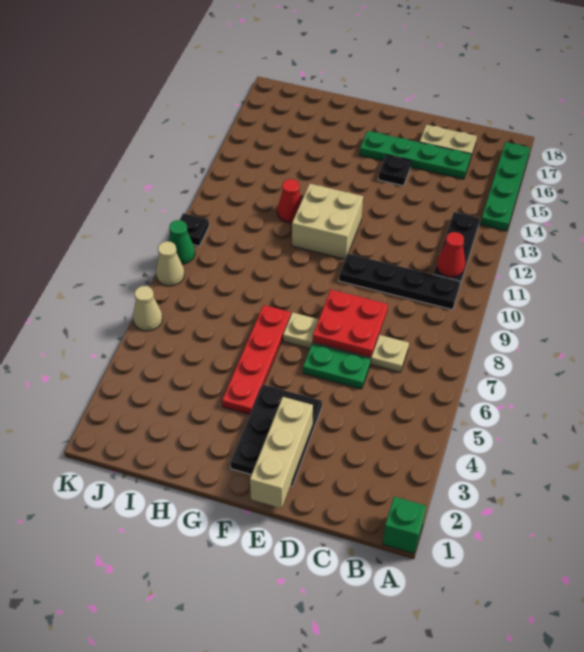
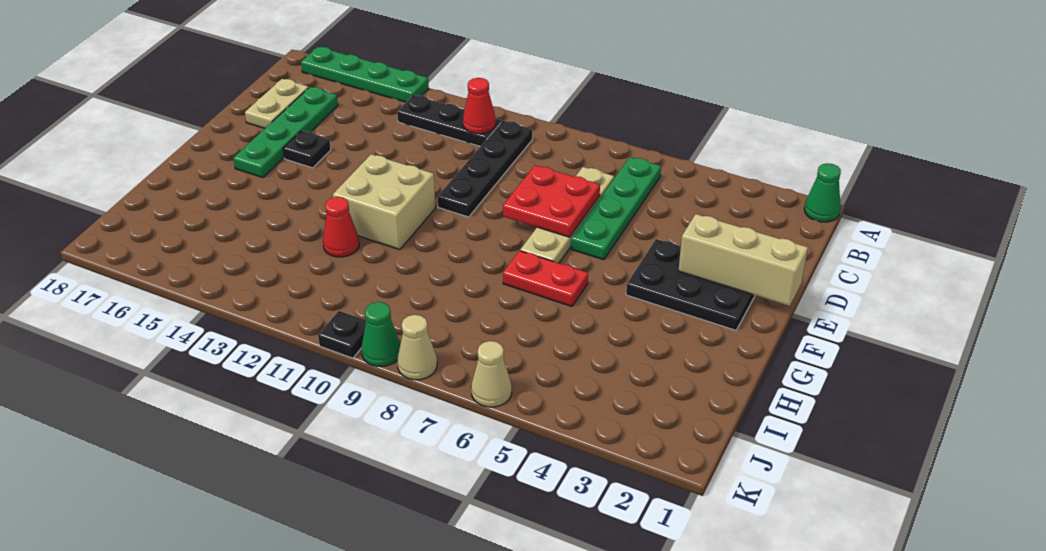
green 1x1 brick [383,497,426,553] -> green 1x1 cone [804,163,841,222]
green 1x2 plate [303,343,371,389] -> green 1x4 plate [571,157,661,260]
red 1x4 plate [222,305,291,415] -> red 1x2 plate [503,251,588,306]

